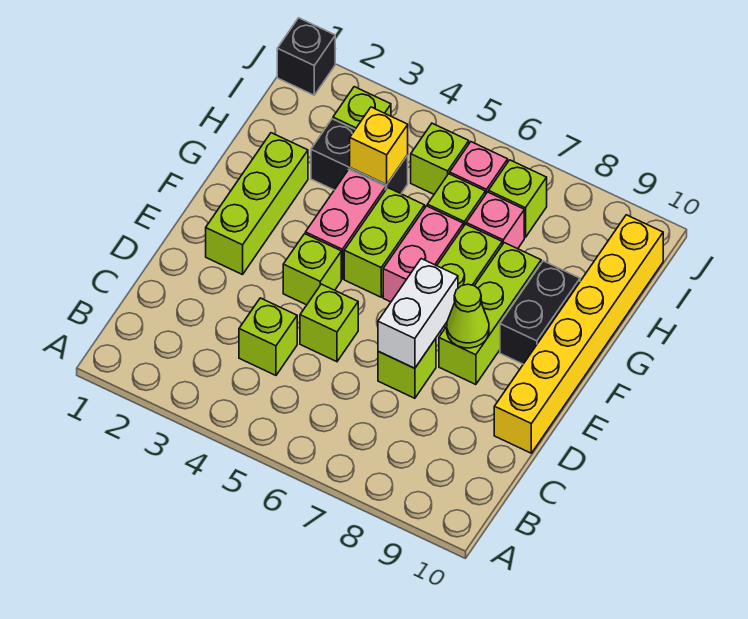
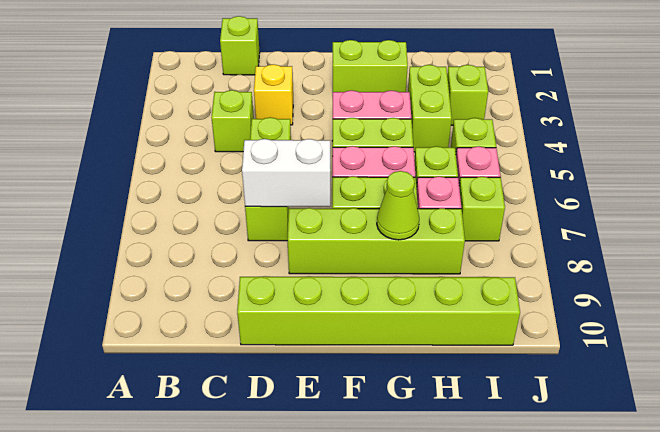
yellow 1x6 brick [494,215,663,453] -> lime 1x6 brick [237,277,520,345]
lime 1x3 brick [206,133,308,275] -> lime 1x2 brick [333,40,408,92]
lime 1x1 brick [283,234,341,305] -> lime 1x1 brick moved to [220,16,260,75]
lime 1x3 brick [439,243,541,385] -> lime 1x4 brick [288,208,465,274]
lime 1x1 cone [447,284,489,348] -> lime 1x1 cone moved to [377,171,419,240]
black 1x2 brick [500,261,580,364] -> none
black 1x2 brick [311,119,408,194] -> lime 1x2 brick [408,65,452,152]
yellow 1x1 brick [350,107,408,185] -> yellow 1x1 brick moved to [254,64,293,125]
black 1x1 brick [277,18,335,95] -> none

